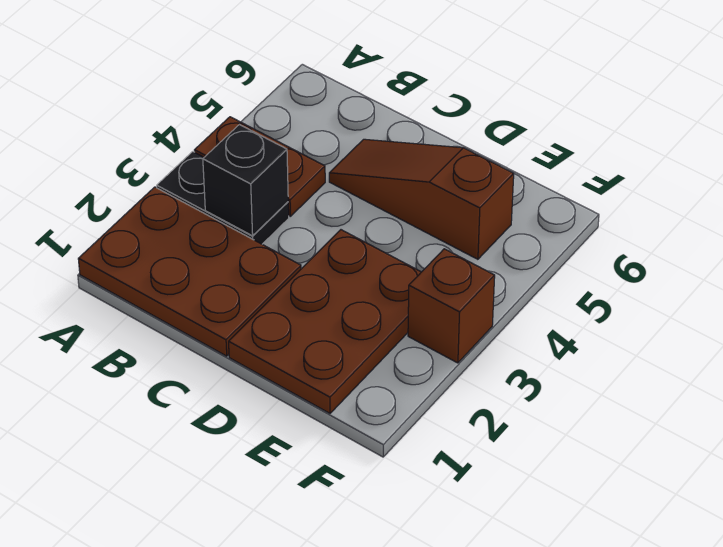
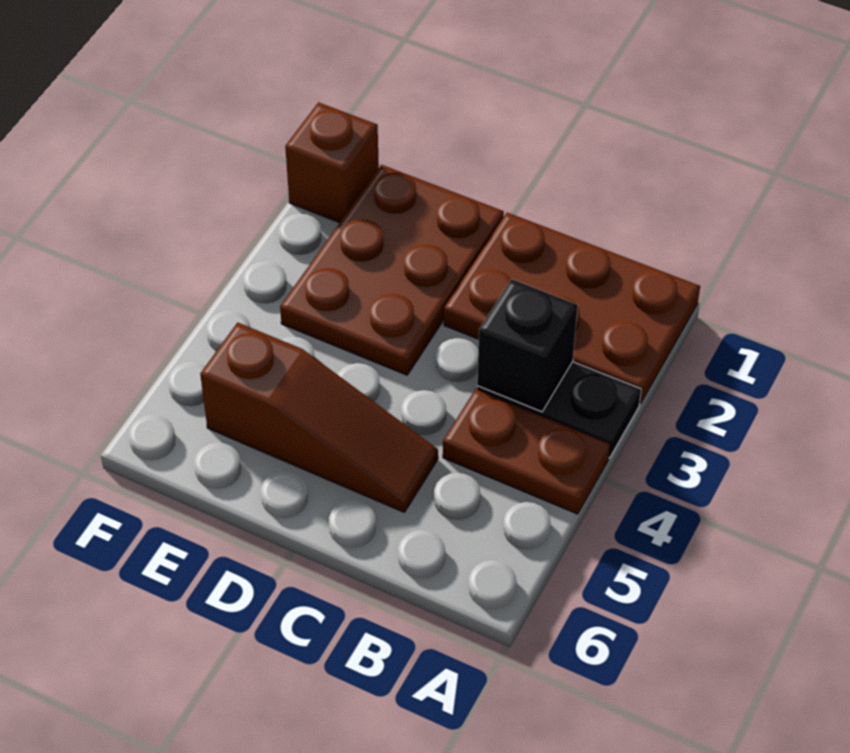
brown 1x1 brick [408,249,495,363] -> brown 1x1 brick moved to [285,103,379,223]

